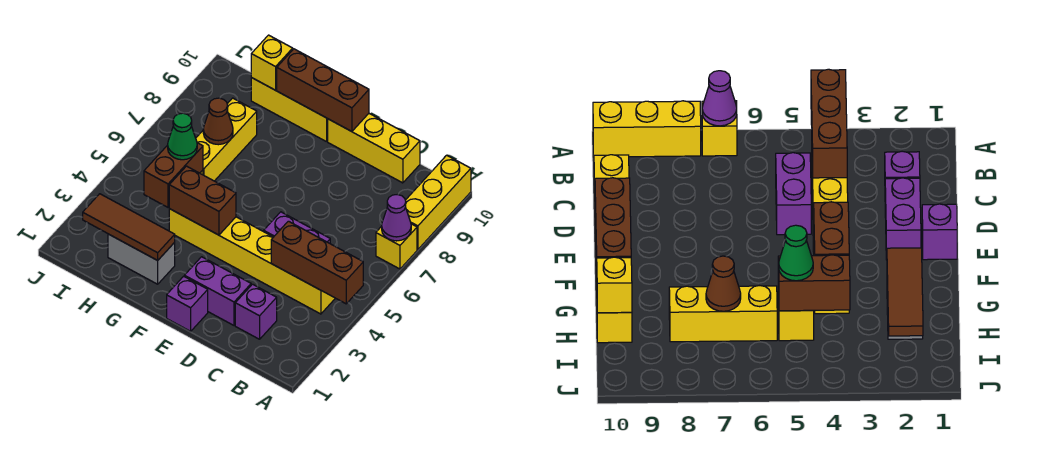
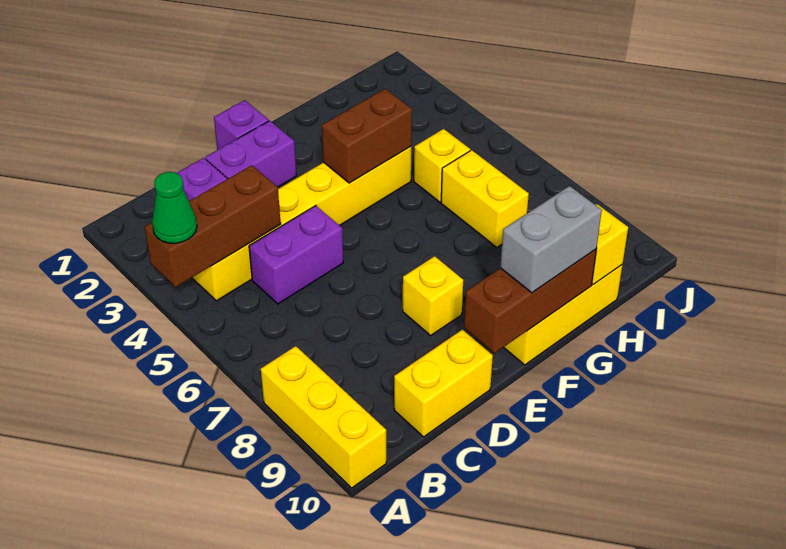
yellow 1x1 brick [376,224,417,269] -> yellow 1x1 brick moved to [403,256,463,335]
purple 1x1 cone [382,195,411,241] -> none
yellow 1x3 brick [328,114,420,183] -> yellow 1x2 brick [394,330,493,437]
grey 1x2 brick [108,234,175,284] -> grey 1x2 brick moved to [500,186,602,293]
brown 1x3 tile [83,194,175,260] -> none
brown 1x2 brick [144,143,203,207] -> none
green 1x1 cone [168,113,197,160] -> green 1x1 cone moved to [152,172,197,243]
yellow 1x3 brick [196,98,257,181] -> yellow 1x2 brick [441,150,529,247]
brown 1x1 cone [203,98,233,145] -> none

